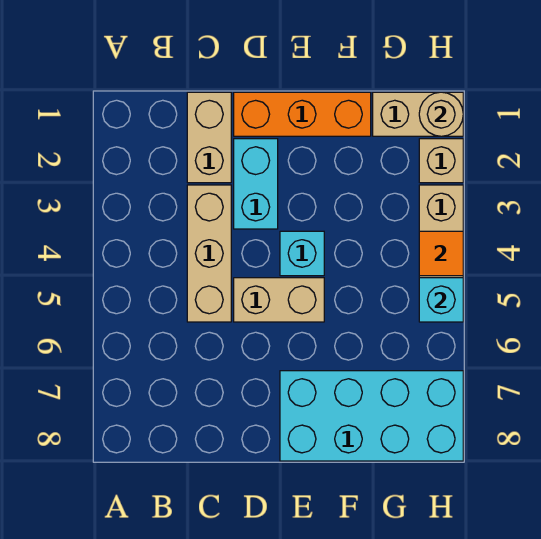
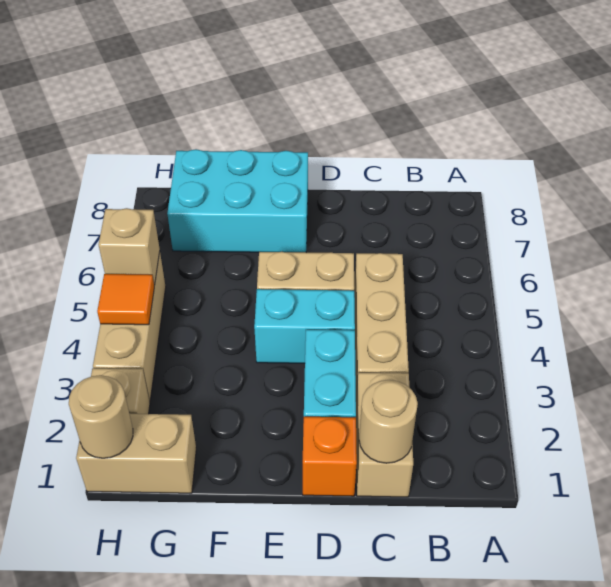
none -> tan 1x1 round brick [359,380,418,463]
orange 1x3 brick [234,92,371,136] -> orange 1x1 brick [303,417,357,496]
cyan 1x1 brick [280,231,324,276] -> cyan 1x2 brick [254,289,355,363]
cyan 2x4 brick [280,371,463,461] -> cyan 2x3 brick [167,149,308,252]
cyan 1x1 brick [419,278,463,322] -> tan 1x1 brick [99,208,160,285]

